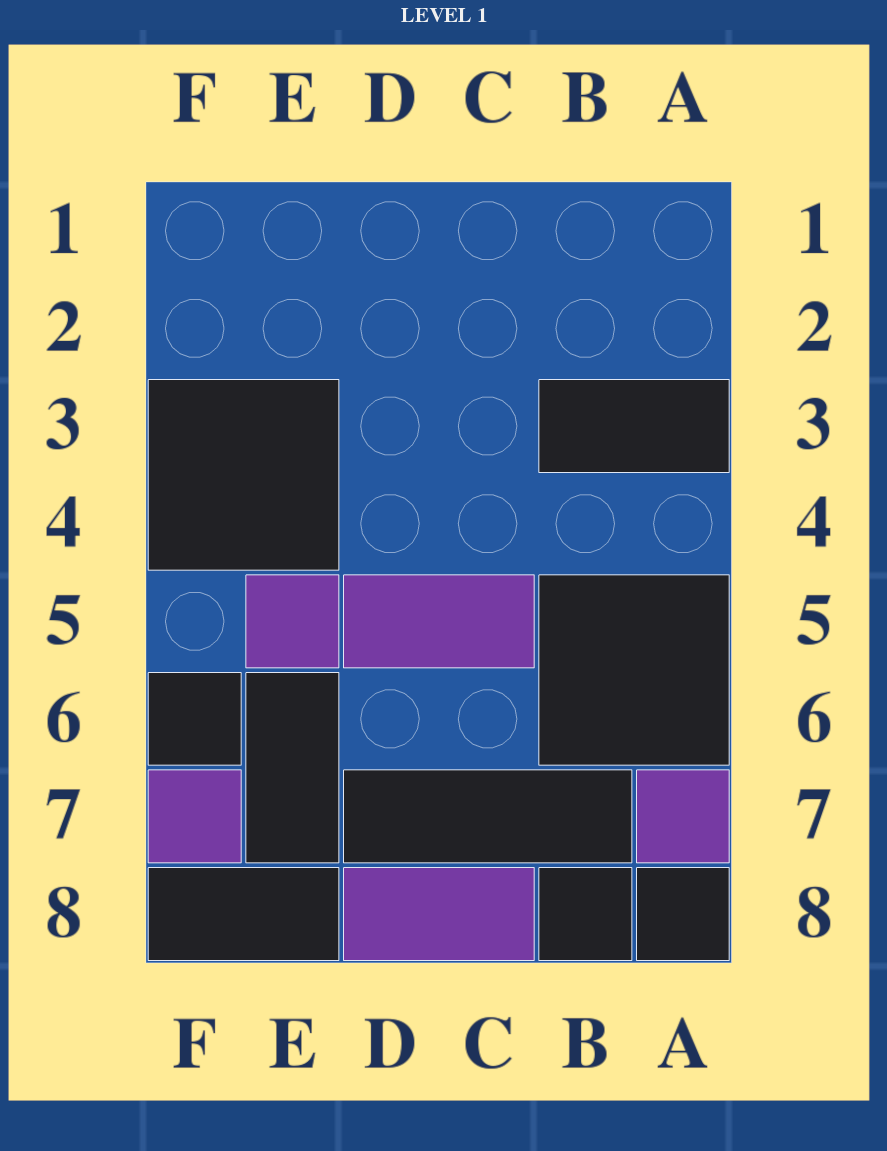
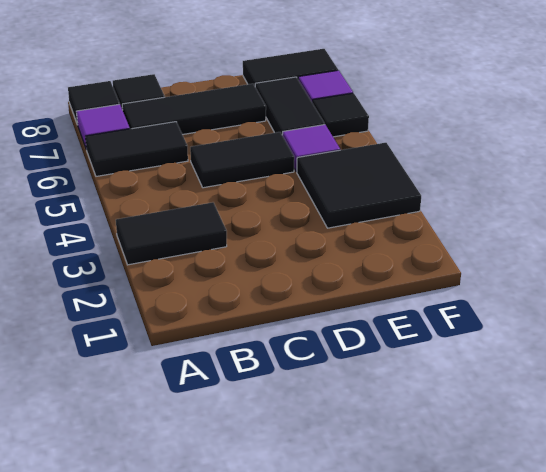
black 2x2 tile [539,575,729,765] -> black 1x2 tile [86,122,188,176]
purple 1x2 tile [344,575,534,668] -> black 1x2 tile [190,132,294,188]
purple 1x2 tile [344,868,534,961] -> none

